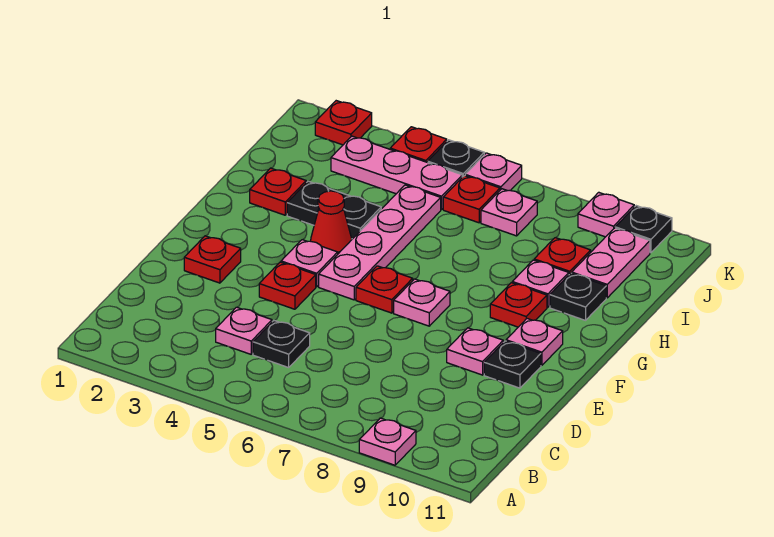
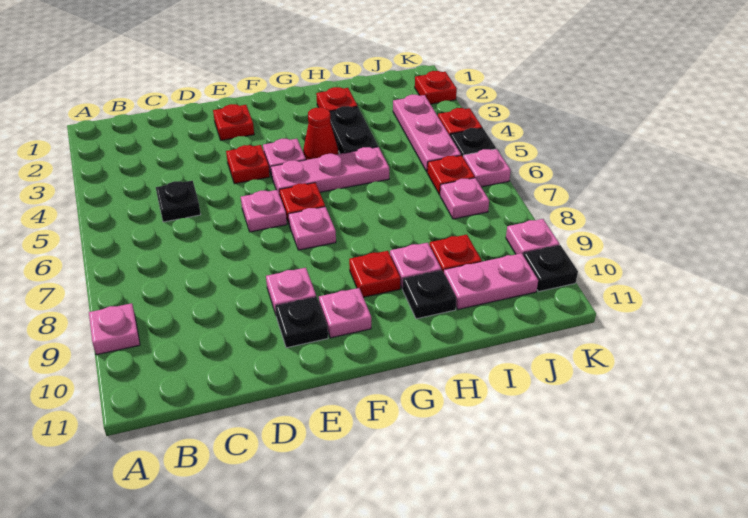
pink 1x1 plate [216,307,272,354] -> pink 1x1 plate moved to [241,190,287,232]
pink 1x4 plate [319,185,441,300] -> pink 1x3 plate [271,147,389,195]

